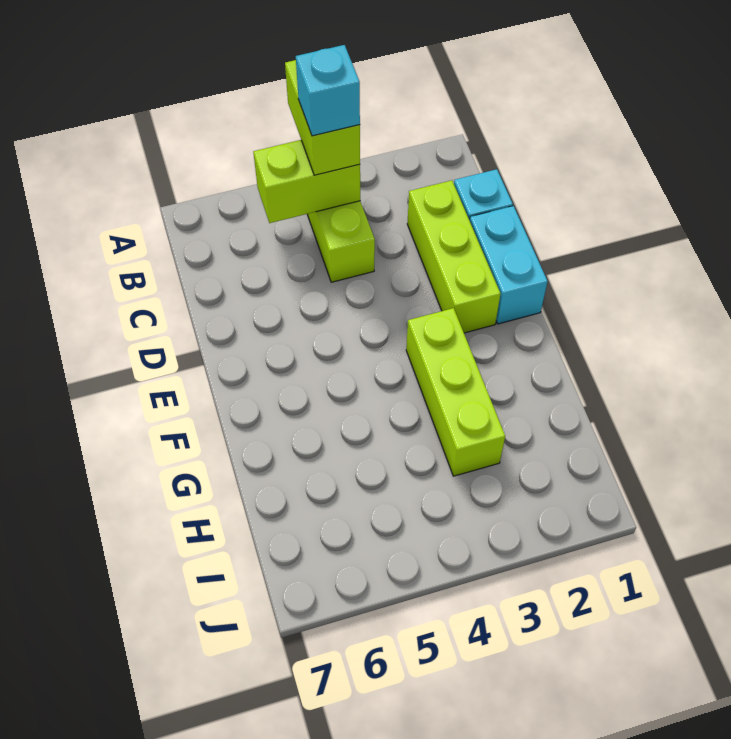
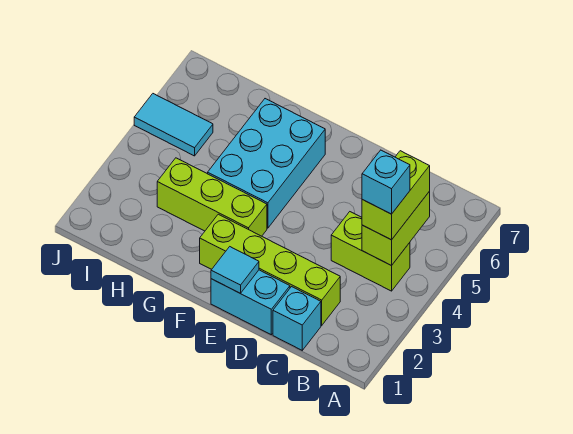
lime 1x2 brick [285,60,360,175] -> lime 1x2 brick turned to [362,151,430,240]
lime 1x3 brick [407,180,500,333] -> lime 1x4 brick [200,214,340,325]
none -> cyan 1x1 tile [211,247,259,293]
none -> cyan 2x3 brick [208,99,325,228]
none -> cyan 1x2 tile [134,94,213,156]

